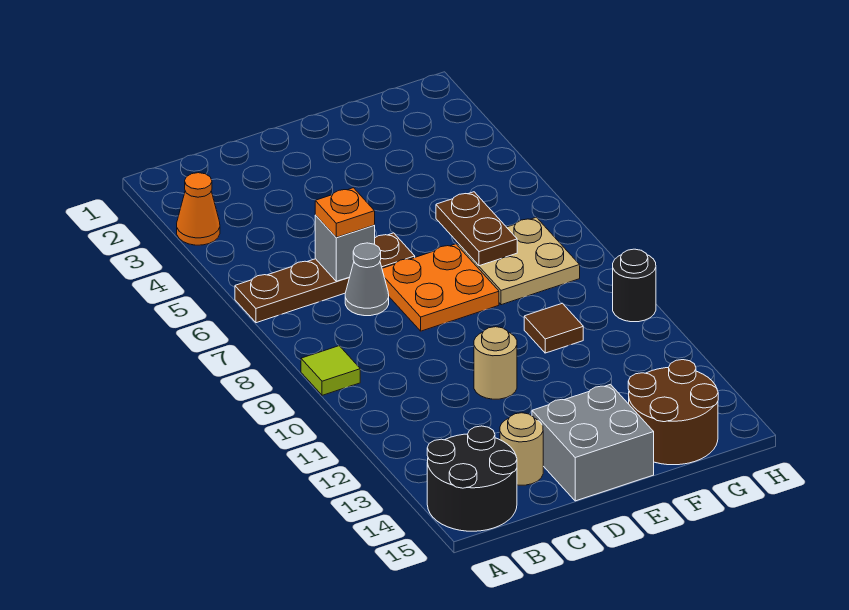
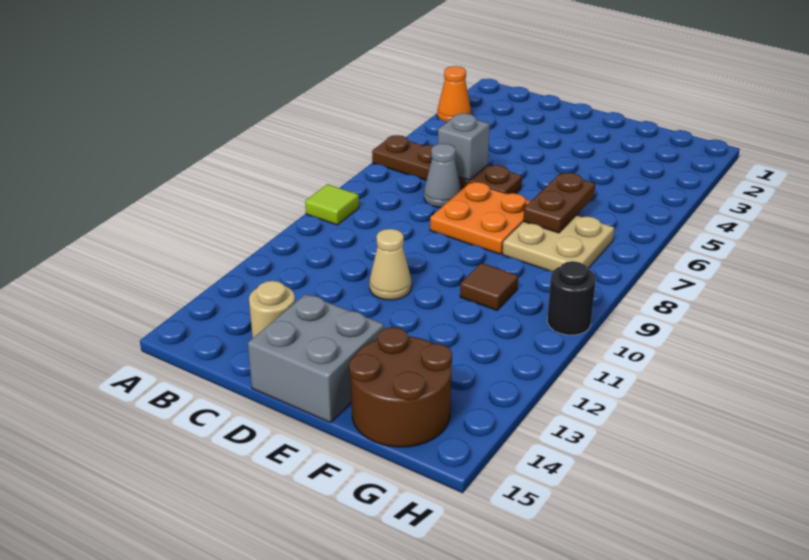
black 2x2 round brick [427,426,517,531] -> none
orange 1x1 plate [315,188,375,237] -> none
tan 1x1 round brick [474,327,517,399] -> tan 1x1 cone [369,229,411,300]

